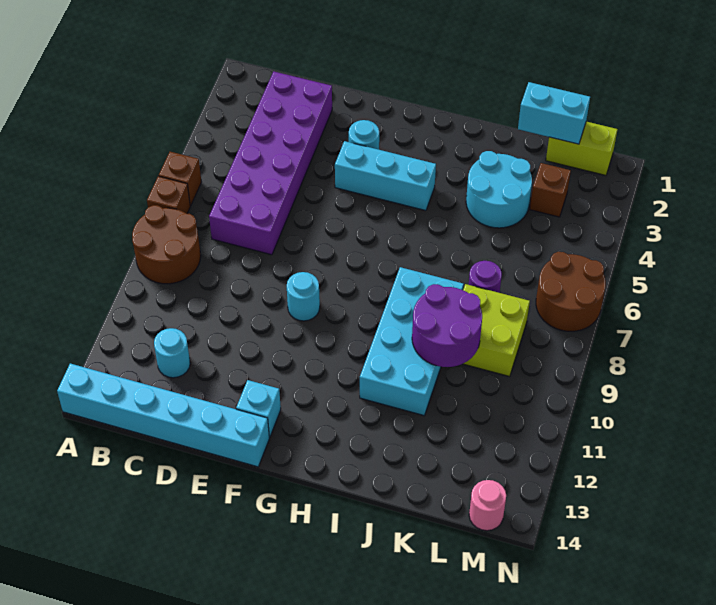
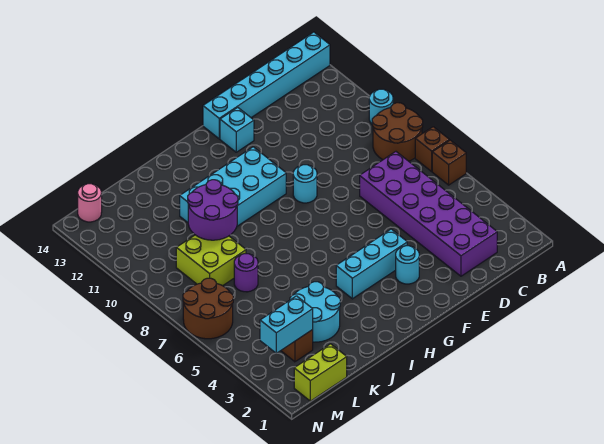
cyan 1x1 round brick [154,328,190,378] -> cyan 1x1 round brick moved to [369,89,393,124]
cyan 2x4 brick [360,267,464,415] -> cyan 2x4 brick turned to [180,147,286,226]
cyan 1x2 brick [518,82,590,144] -> cyan 1x2 brick moved to [260,296,313,353]

